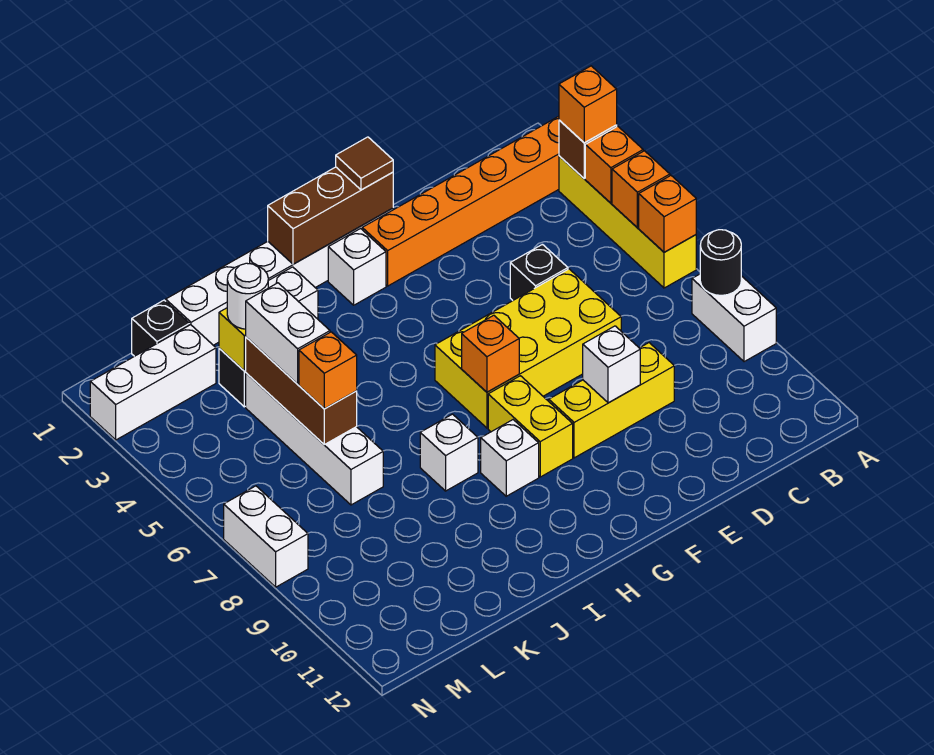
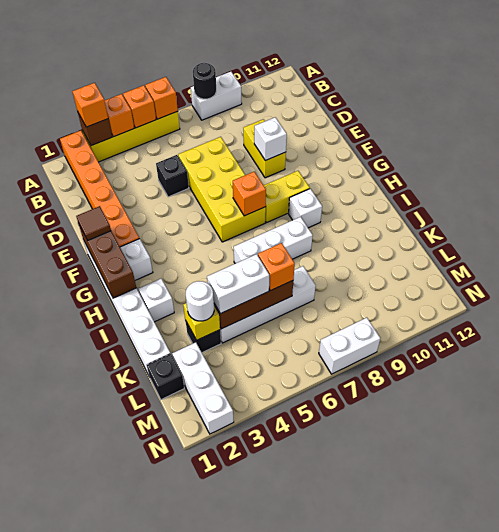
yellow 1x3 brick [549,343,674,458] -> yellow 1x2 brick [243,119,286,178]
white 1x1 brick [420,414,478,491] -> white 1x3 brick [234,217,313,264]

